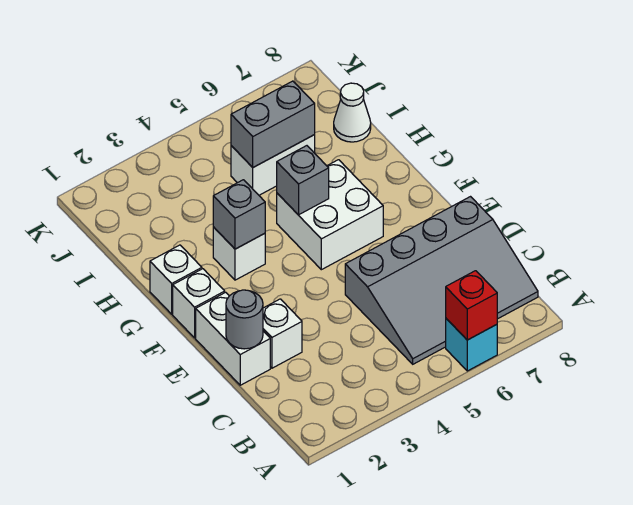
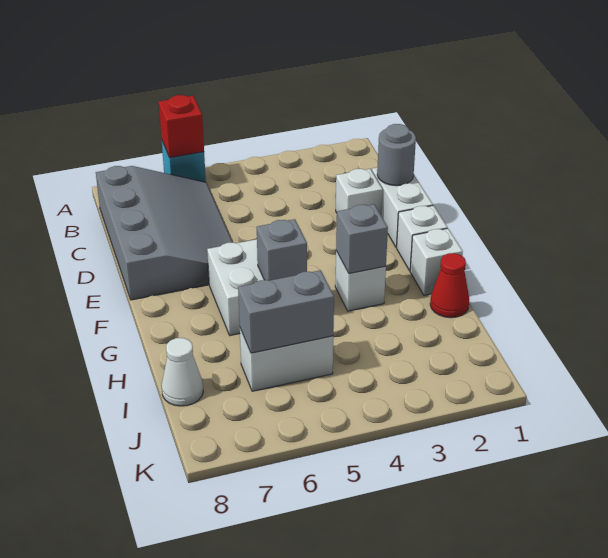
grey 3x4 slope [345,197,538,364] -> grey 3x4 slope turned to [96,166,233,300]
none -> red 1x1 cone [430,253,469,318]

